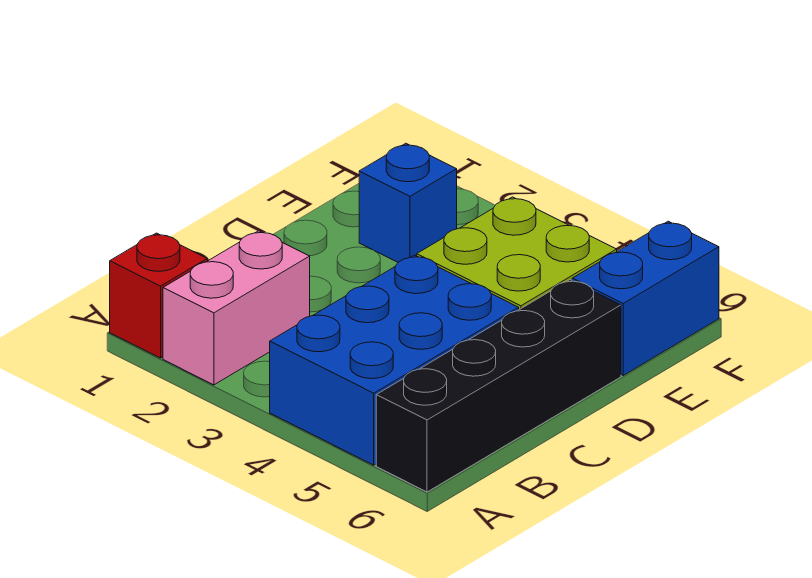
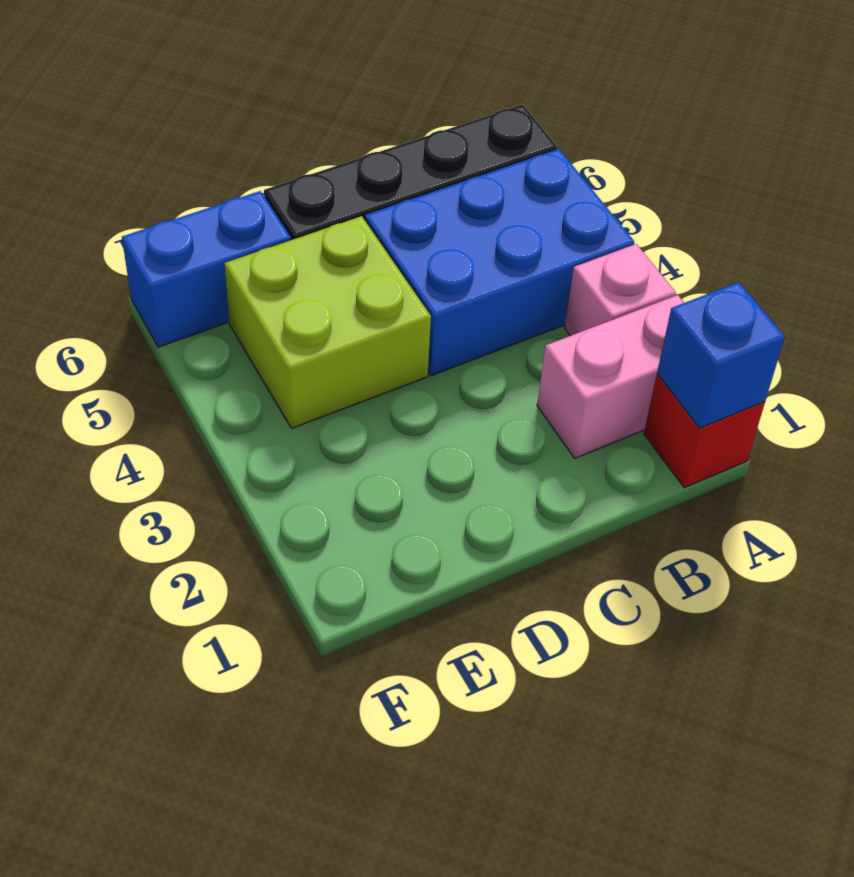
none -> pink 1x1 brick [565,244,676,336]
blue 1x1 brick [359,143,457,262] -> blue 1x1 brick moved to [657,282,785,428]

